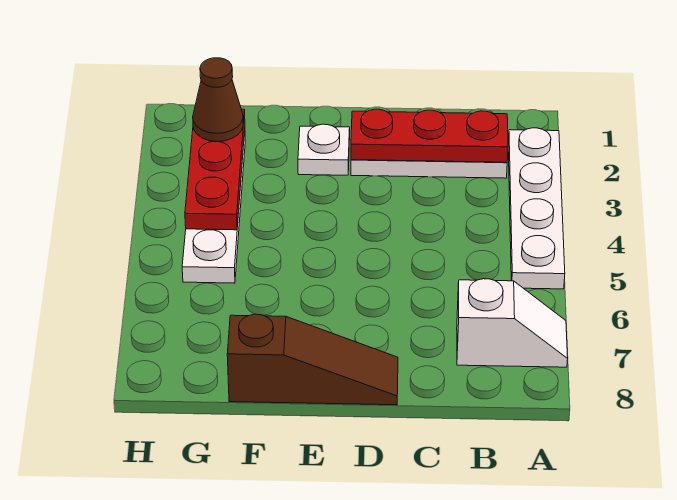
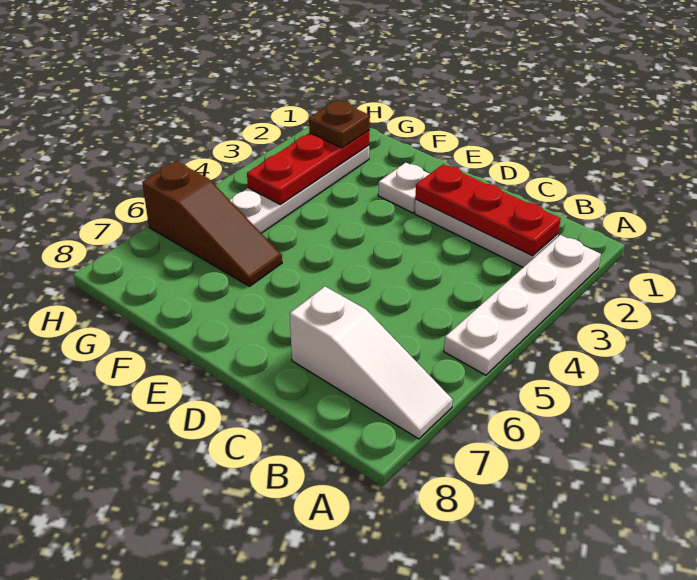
white 1x2 slope [457,279,568,367] -> white 1x3 slope [290,287,452,439]
brown 1x3 slope [227,314,398,405] -> brown 1x3 slope moved to [142,161,282,286]
brown 1x1 cone [193,58,243,142] -> brown 1x1 plate [309,100,370,148]

